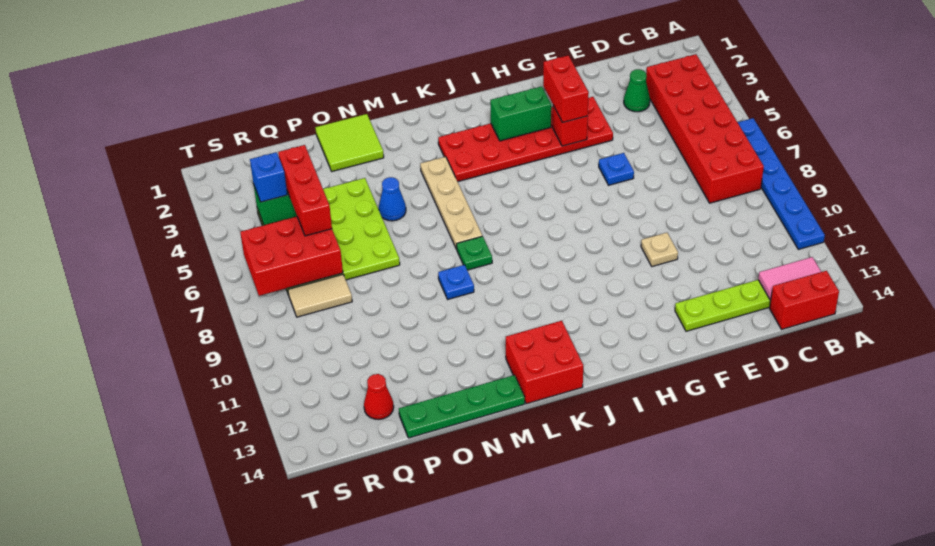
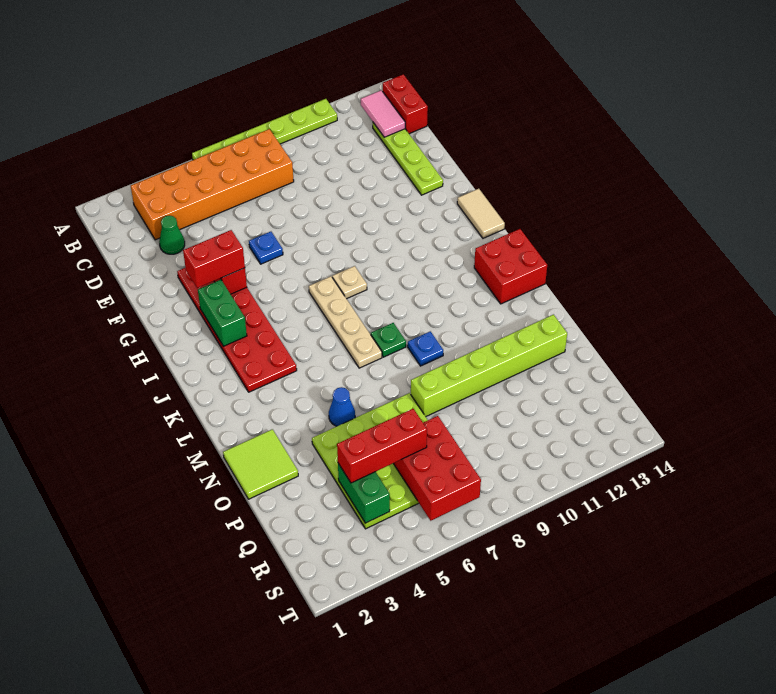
blue 1x6 plate [738,118,825,249] -> lime 1x6 plate [192,99,337,160]
red 2x6 brick [646,54,764,203] -> orange 2x6 brick [131,129,294,240]
tan 1x1 plate [641,233,678,267] -> tan 1x1 plate moved to [332,266,367,299]
tan 1x4 plate [420,157,482,249] -> tan 1x4 plate turned to [309,276,382,368]
green 1x4 plate [399,375,525,438] -> none
none -> lime 1x6 brick [411,315,567,417]
tan 1x2 tile [288,275,352,317] -> tan 1x2 tile moved to [457,189,505,238]
red 1x1 cone [364,374,394,420] -> none
blue 1x1 brick [250,152,287,202] -> none

